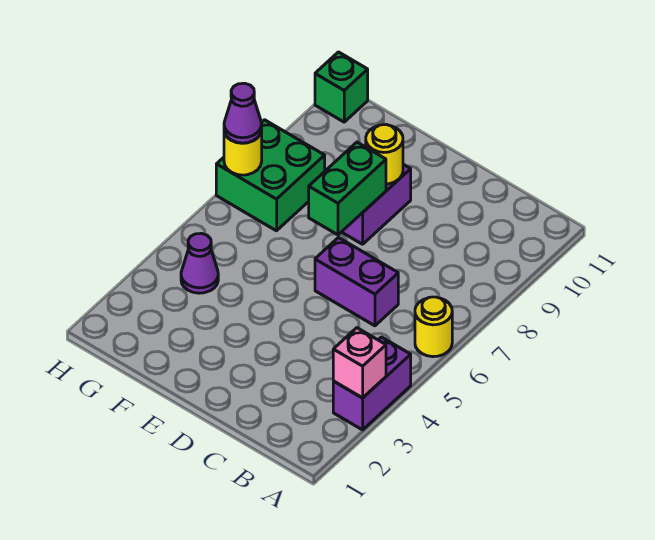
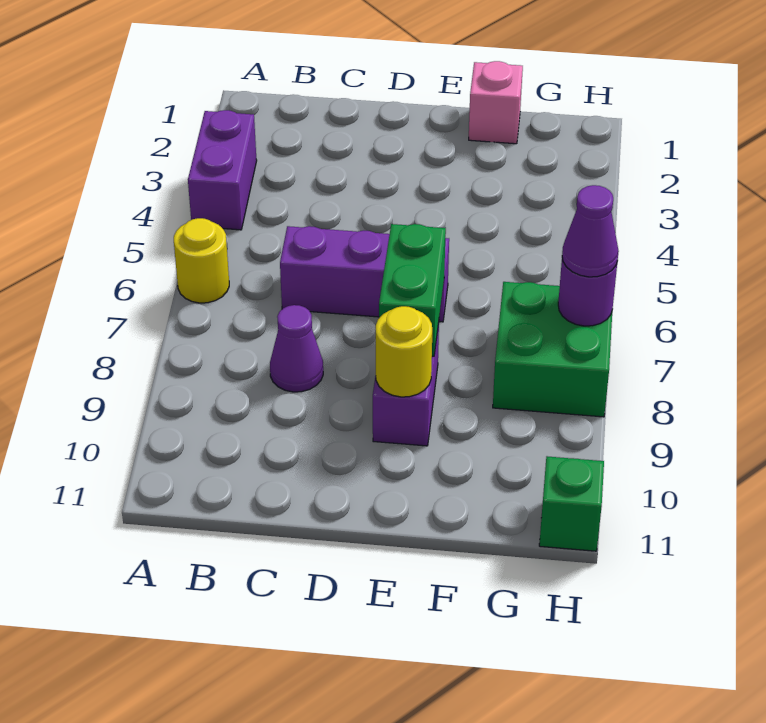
pink 1x1 brick [333,328,386,398] -> pink 1x1 brick moved to [469,61,523,144]
purple 1x2 brick [315,238,398,326] -> purple 1x3 brick [280,226,449,322]
purple 1x1 cone [181,233,218,293] -> purple 1x1 cone moved to [270,305,323,392]
yellow 1x1 round brick [224,131,262,175] -> purple 1x1 round brick [558,258,617,326]

